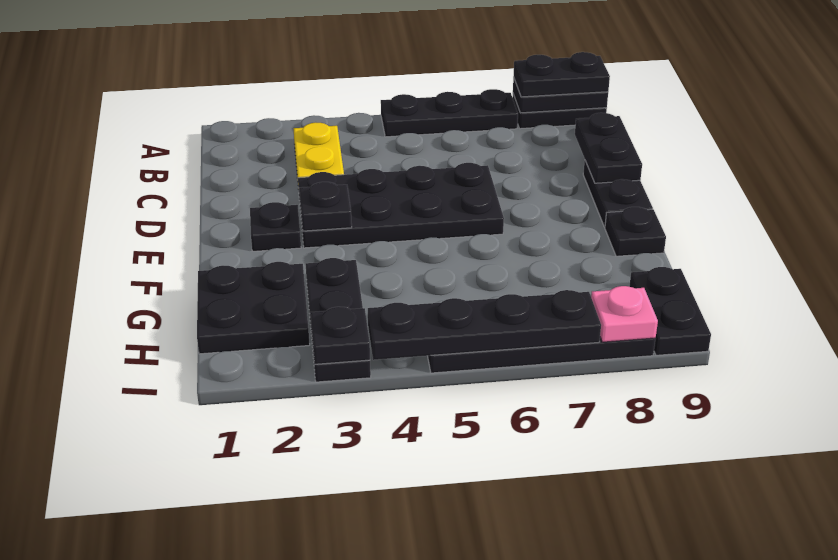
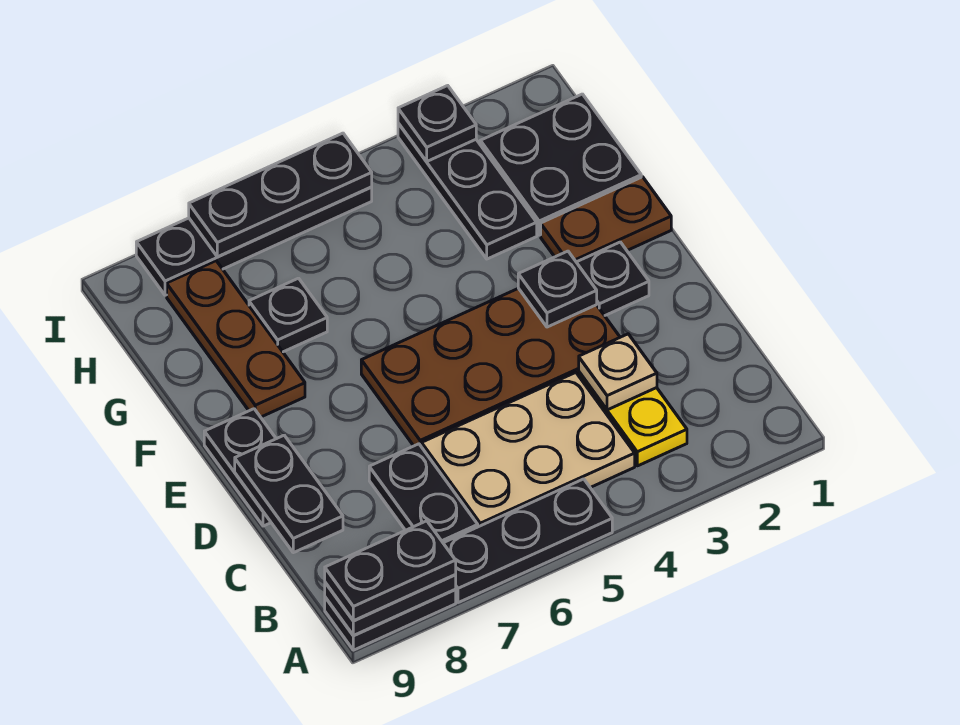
none -> tan 2x3 plate [422,373,635,527]
none -> tan 1x1 plate [579,334,657,410]
black 2x4 plate [298,163,504,248] -> brown 2x4 plate [361,288,620,447]
none -> brown 1x2 plate [541,177,671,262]
none -> brown 1x3 plate [167,261,305,417]
black 1x1 plate [605,207,666,256] -> black 1x1 plate moved to [249,278,327,352]
black 1x2 plate [629,267,711,355] -> black 1x2 plate moved to [369,444,478,543]
black 1x4 plate [368,290,601,360] -> black 1x3 plate [189,133,372,257]
pink 1x1 plate [591,286,658,342] -> none

